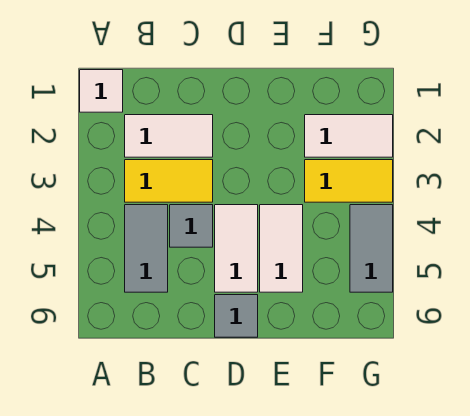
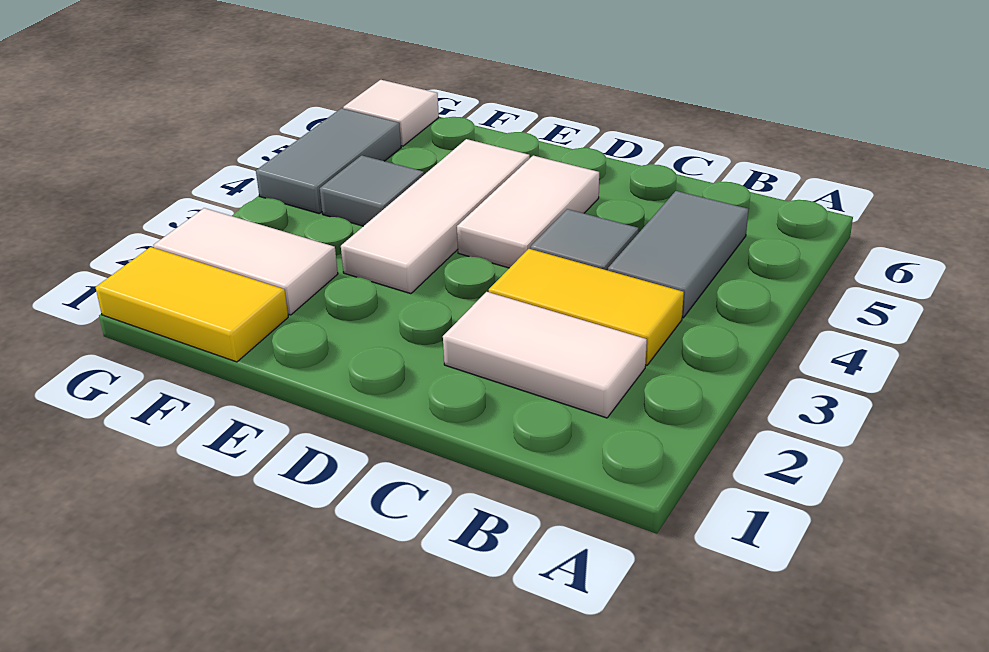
white 1x1 tile [80,70,123,112] -> white 1x1 tile moved to [343,80,439,146]
grey 1x1 tile [215,295,258,337] -> grey 1x1 tile moved to [320,155,424,226]
white 1x2 tile [260,205,303,292] -> white 1x3 tile [341,139,530,294]
yellow 1x2 tile [305,160,393,202] -> yellow 1x2 tile moved to [96,247,288,362]

